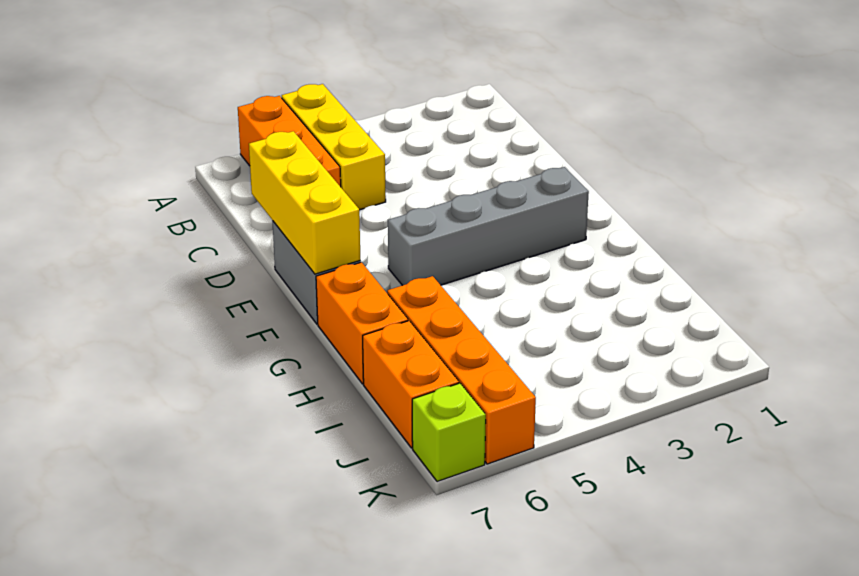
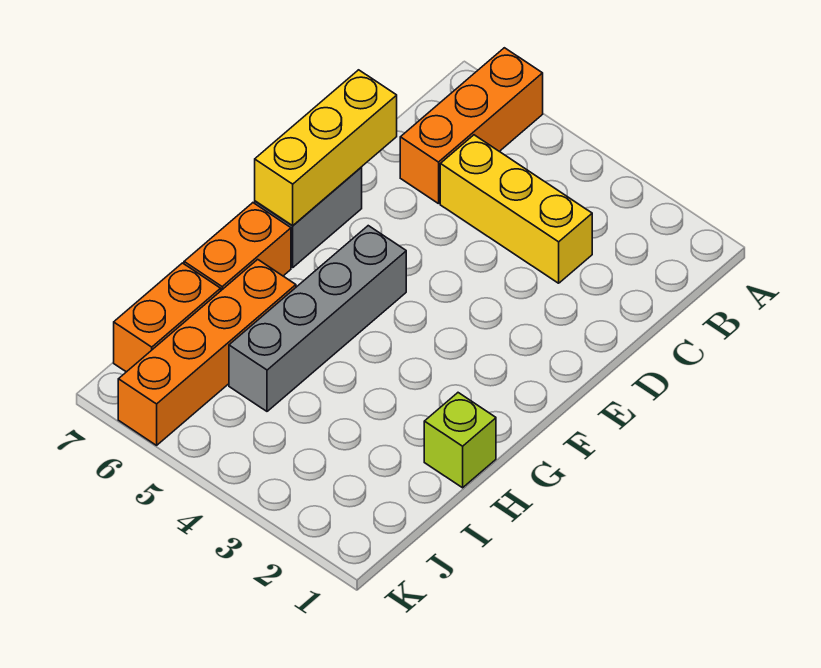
yellow 1x3 brick [282,84,386,210] -> yellow 1x3 brick turned to [440,135,592,283]
grey 1x4 brick [388,167,589,286] -> grey 1x4 brick turned to [229,226,406,411]
lime 1x1 brick [412,383,486,482] -> lime 1x1 brick moved to [424,393,496,488]

